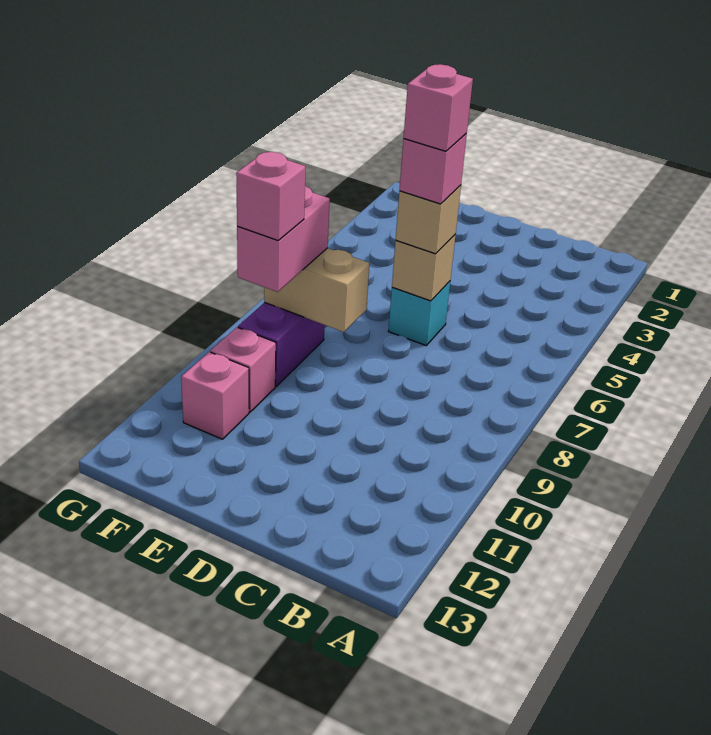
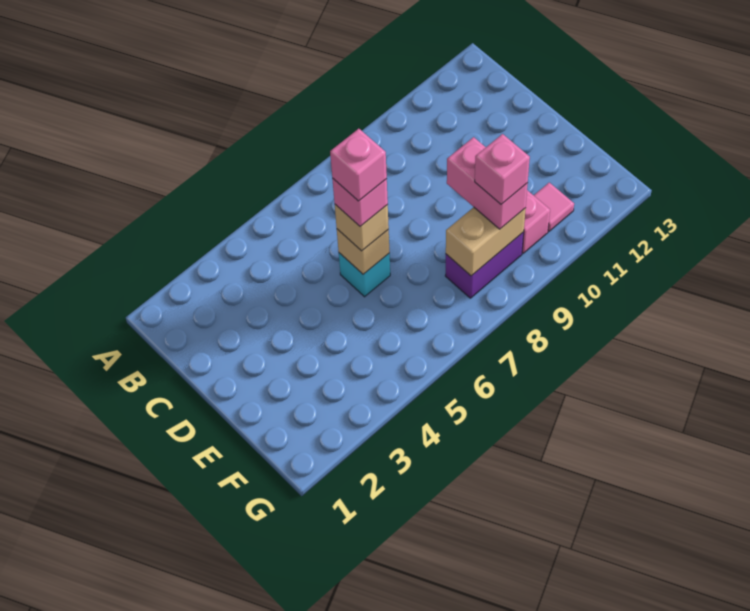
tan 1x2 brick [264,248,369,332] -> tan 1x2 brick turned to [446,207,526,276]
pink 1x2 brick [237,186,330,292] -> pink 1x2 brick turned to [447,137,528,229]
pink 1x1 brick [181,352,249,439] -> pink 1x1 tile [534,183,574,231]

